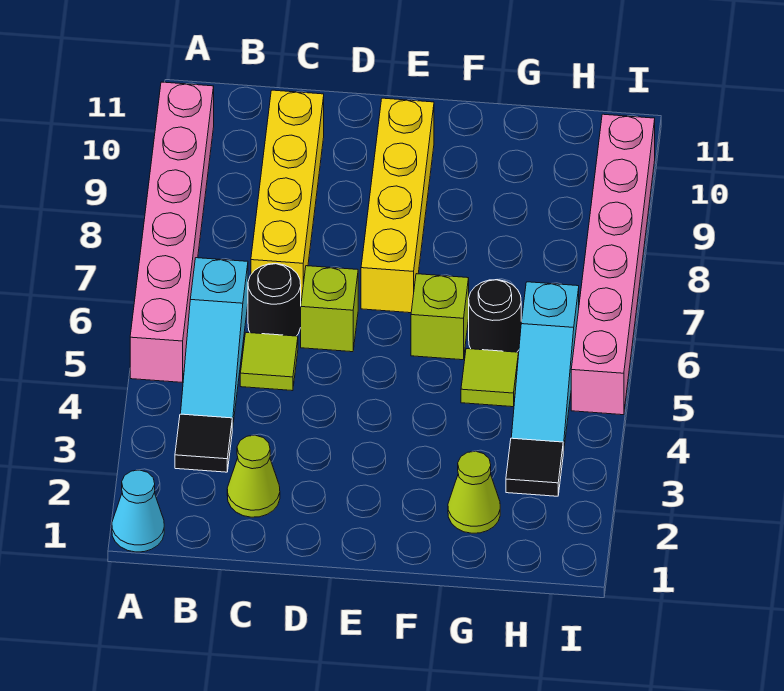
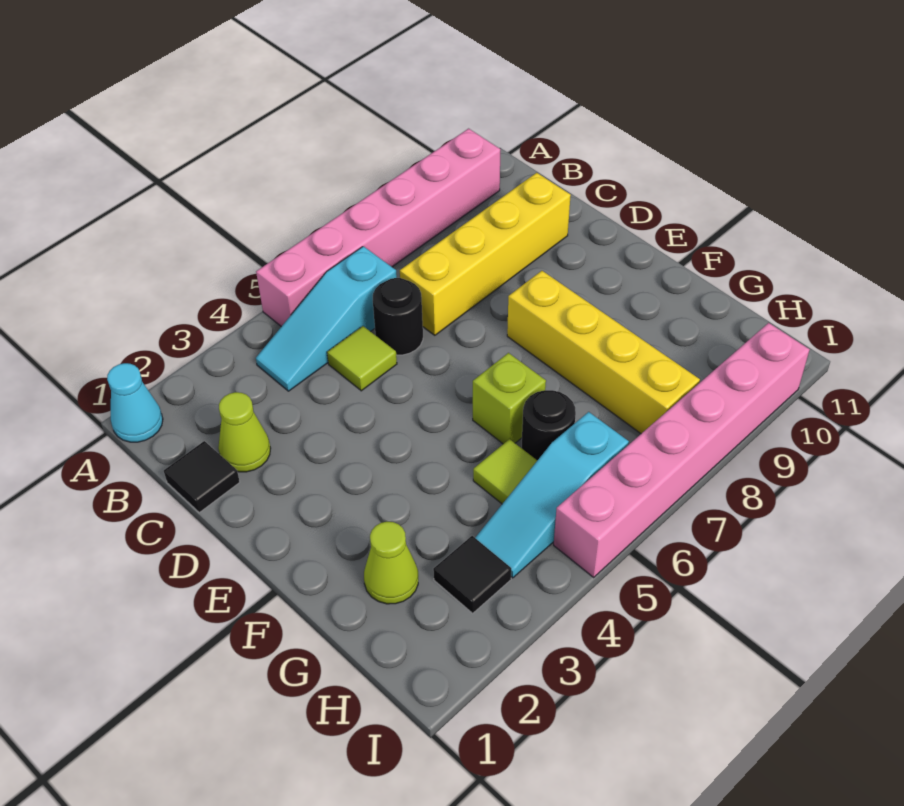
black 1x1 tile [175,414,232,472] -> black 1x1 tile moved to [164,441,240,513]
lime 1x1 brick [301,266,358,352] -> none
yellow 1x4 brick [361,98,434,313] -> yellow 1x4 brick turned to [507,271,700,434]

